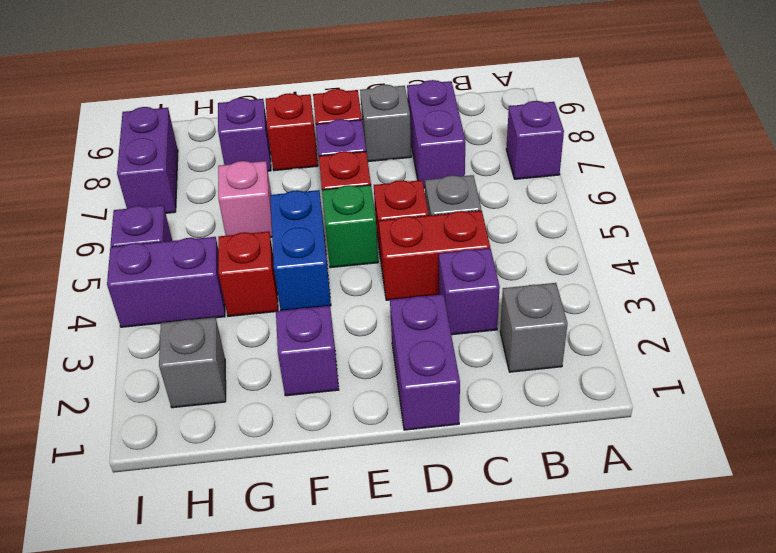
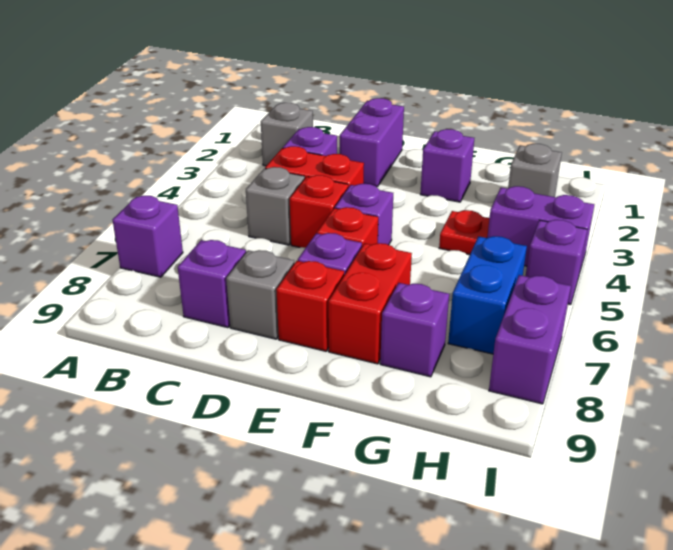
purple 1x2 brick [407,80,465,188] -> purple 1x1 brick [178,240,246,328]
green 1x1 brick [322,185,378,268] -> purple 1x1 brick [335,184,393,245]
blue 1x2 brick [270,190,331,311] -> blue 1x2 brick moved to [448,236,527,354]
red 1x1 brick [266,93,318,171] -> red 1x2 brick [328,243,412,364]
red 1x1 brick [218,231,278,316] -> red 1x1 plate [439,210,489,255]
pink 1x1 brick [218,161,272,237] -> none

